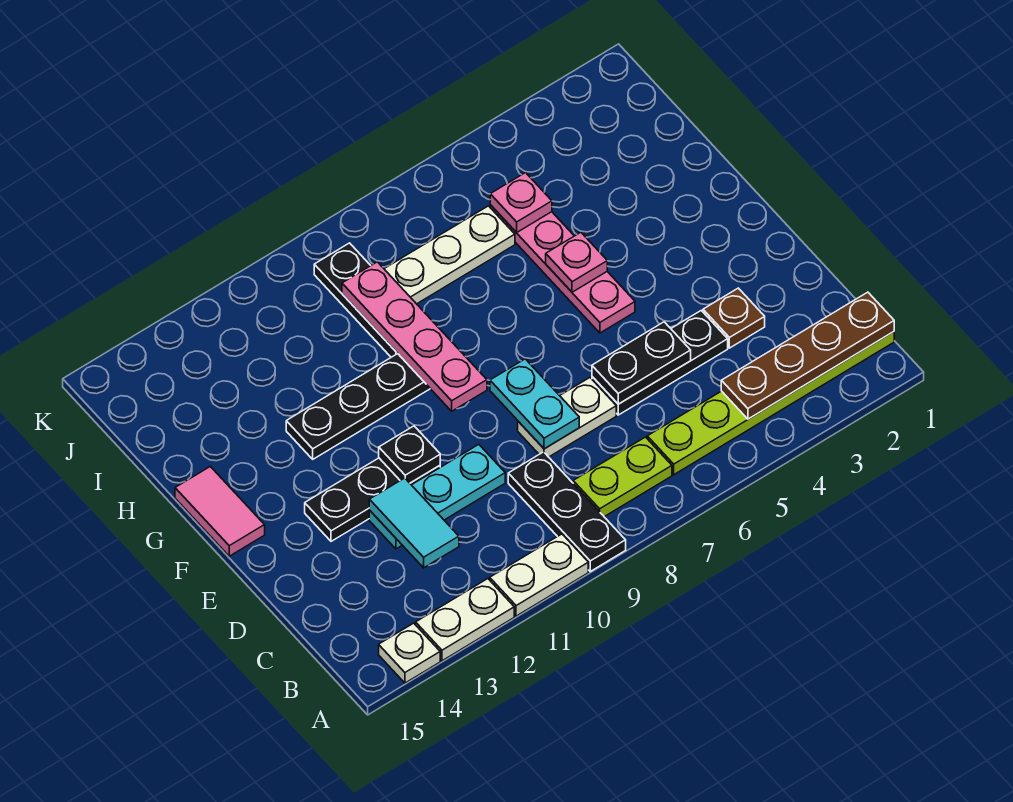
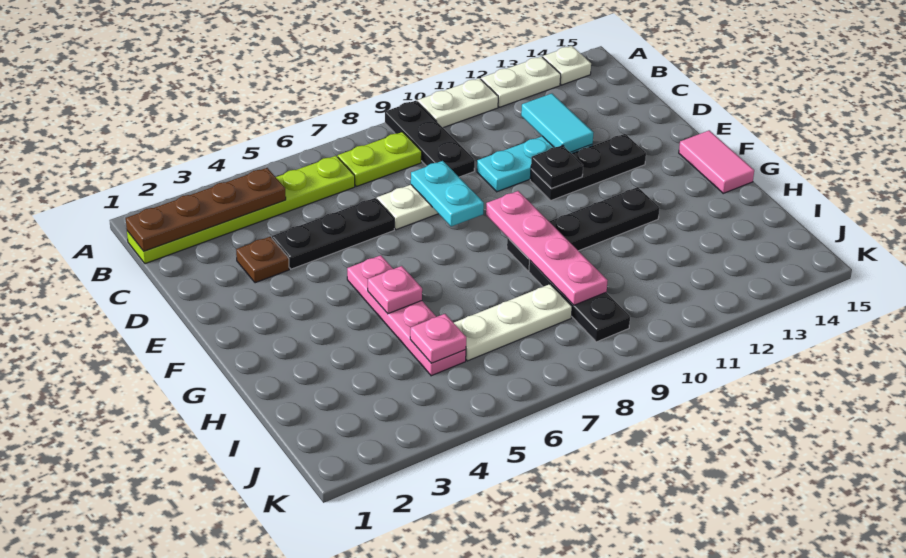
black 1x2 plate [592,322,691,404] -> none

